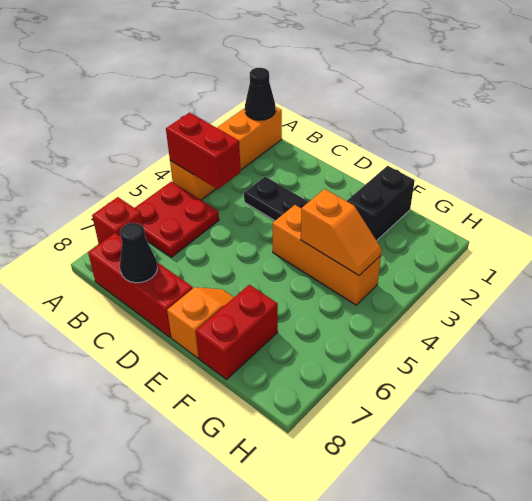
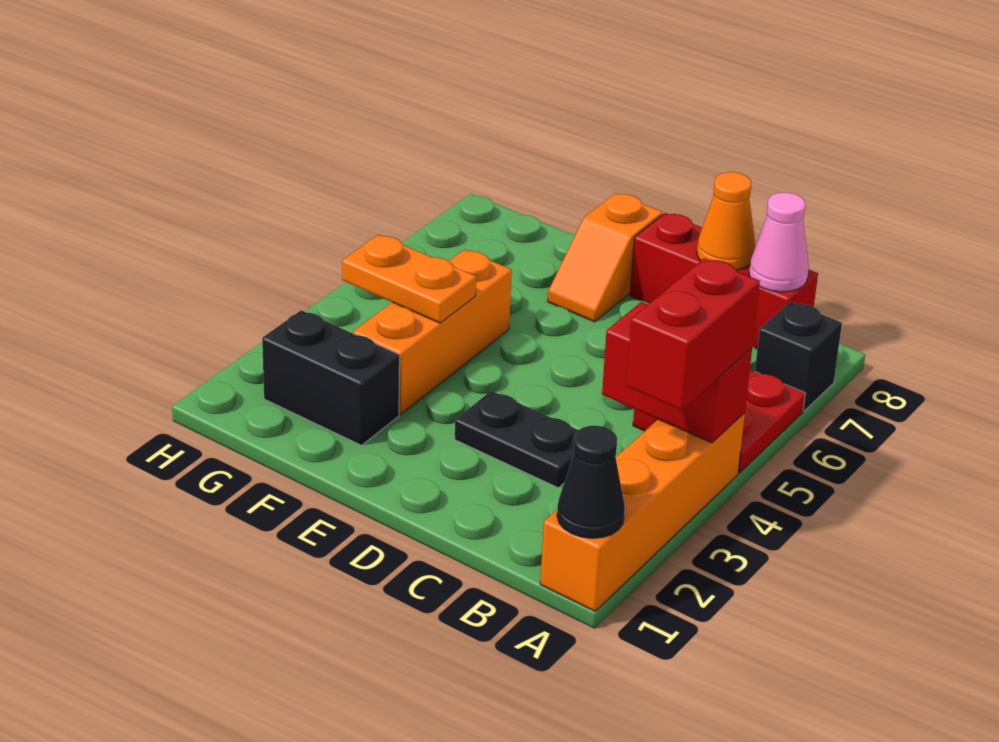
red 1x1 brick [92,197,143,244] -> black 1x1 brick [755,302,842,411]
none -> pink 1x1 cone [749,192,809,292]
black 1x1 cone [120,223,157,283] -> orange 1x1 cone [697,172,756,270]
orange 1x3 brick [272,205,381,305] -> orange 1x3 brick turned to [353,250,512,414]
black 1x2 brick [347,166,415,241] -> black 1x2 brick turned to [262,310,400,445]
orange 1x2 slope [301,189,382,276] -> orange 1x2 plate [342,235,476,323]
red 1x2 brick [196,285,278,380] -> red 1x2 brick moved to [626,258,760,410]

